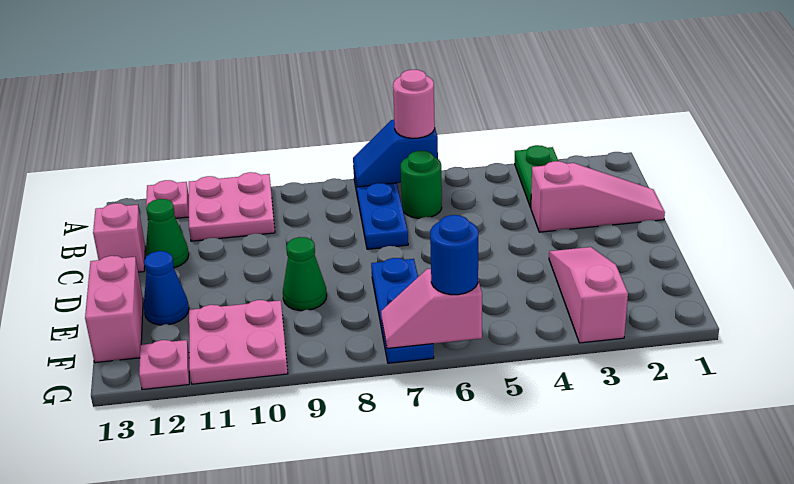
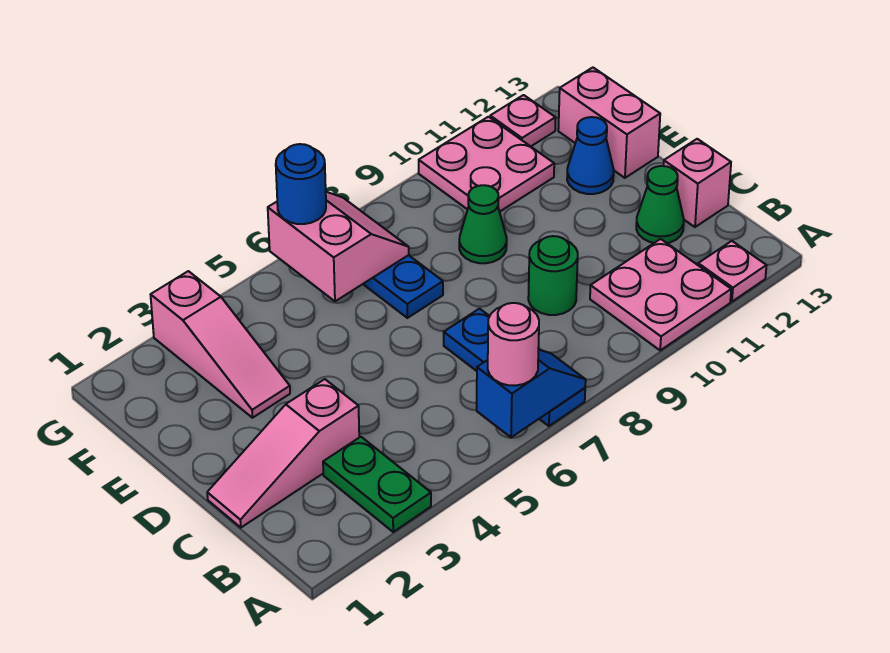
green 1x1 round brick [401,151,442,218] -> green 1x1 round brick moved to [528,236,578,315]
pink 1x2 slope [381,269,482,348] -> pink 2x2 slope [268,192,409,301]

